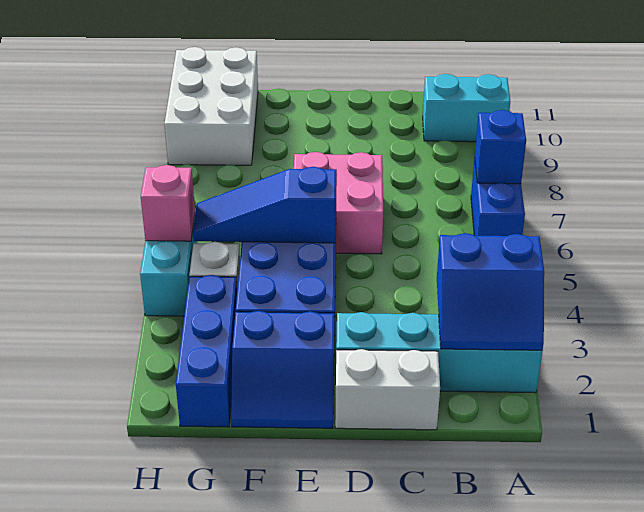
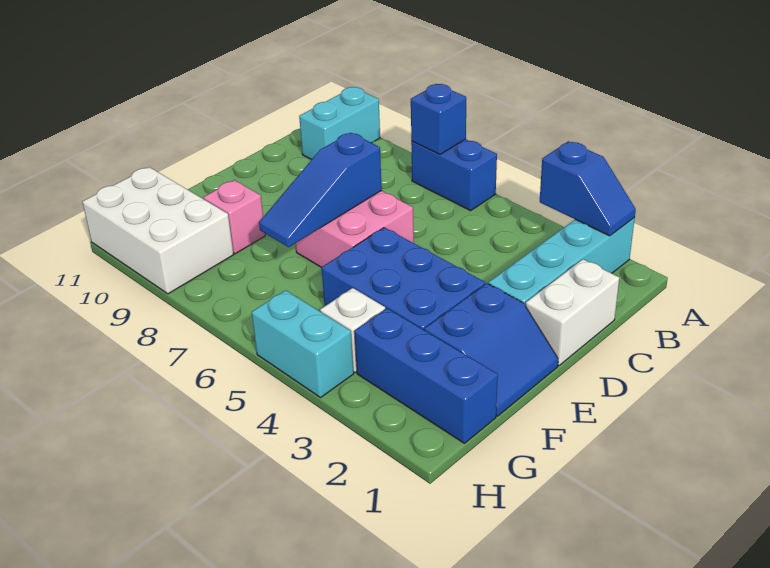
blue 2x2 slope [437,233,544,350] -> blue 1x2 slope [540,141,636,236]
blue 1x3 slope [193,167,337,243] -> blue 1x3 slope moved to [259,133,382,247]
pink 1x1 brick [141,165,195,241] -> pink 1x1 brick moved to [203,180,265,254]

